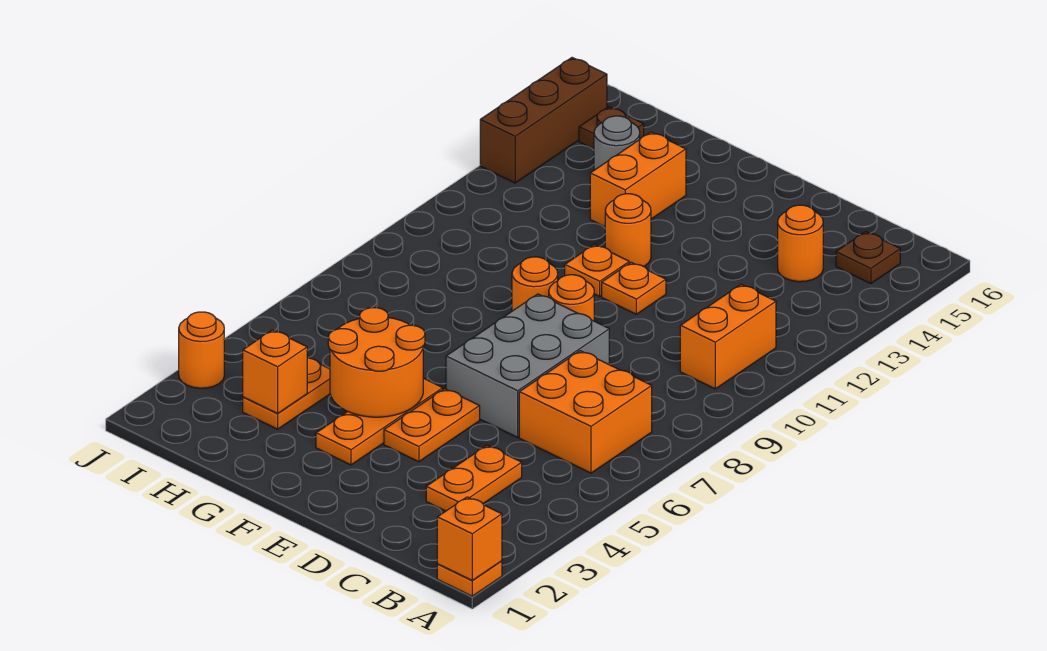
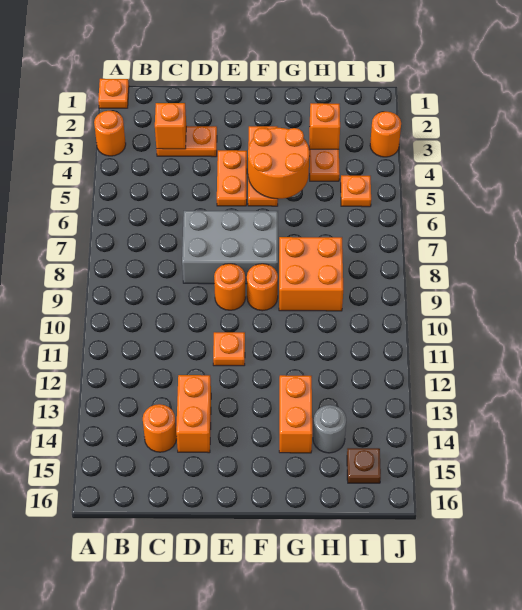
orange 1x1 brick [437,497,502,581] -> orange 1x1 brick moved to [155,103,186,149]
orange 2x2 brick [519,351,652,473] -> orange 2x2 brick moved to [279,237,343,311]
orange 1x2 brick [680,284,776,389] -> orange 1x2 brick moved to [176,375,211,453]
brown 1x1 plate [836,232,900,284] -> none
orange 1x2 plate [426,446,522,511] -> orange 1x2 plate turned to [156,126,217,157]
grey 2x3 brick [446,294,609,437] -> grey 2x3 brick turned to [182,211,278,284]
orange 1x1 plate [565,245,629,296] -> orange 1x1 plate moved to [341,175,371,207]
orange 1x1 round brick [605,194,651,266] -> orange 1x1 round brick moved to [94,111,126,156]
brown 1x3 brick [480,58,607,183] -> none

